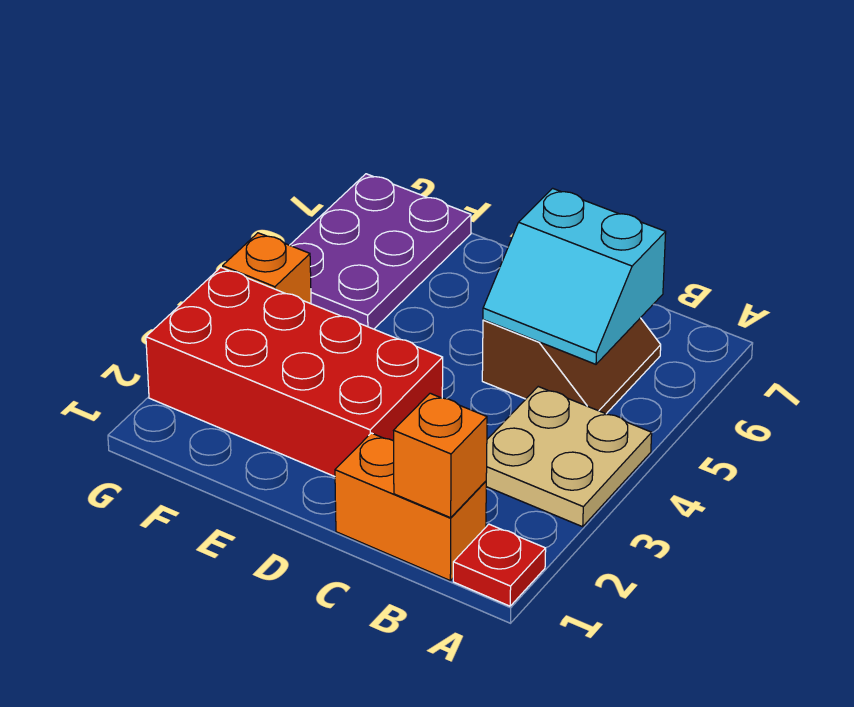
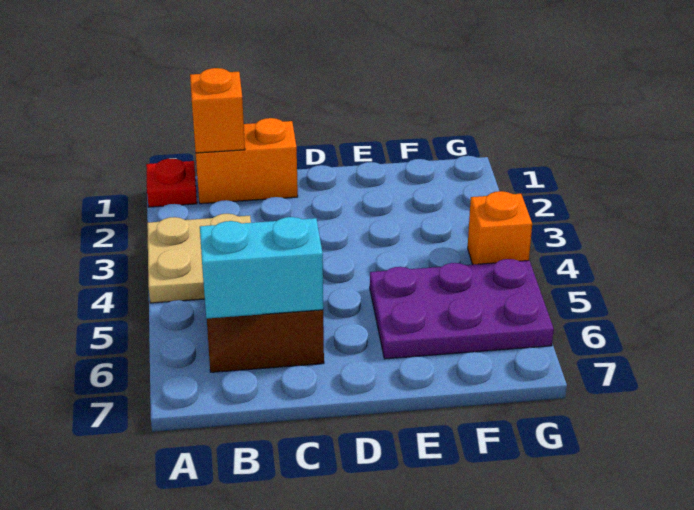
red 2x4 brick [146,267,443,477] -> none
purple 2x3 plate [290,174,471,329] -> purple 2x3 plate turned to [370,259,554,359]

